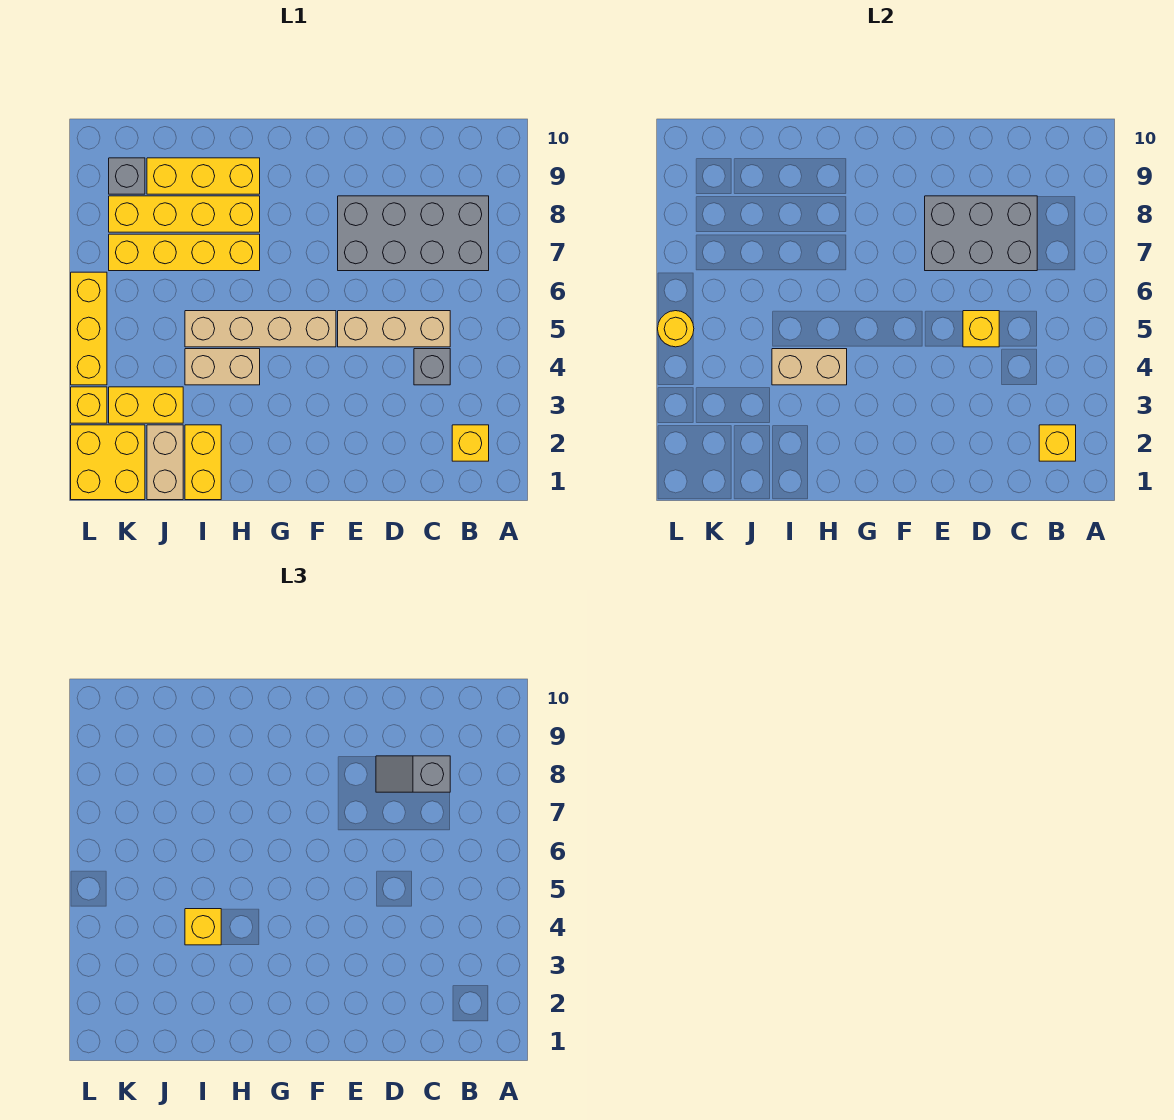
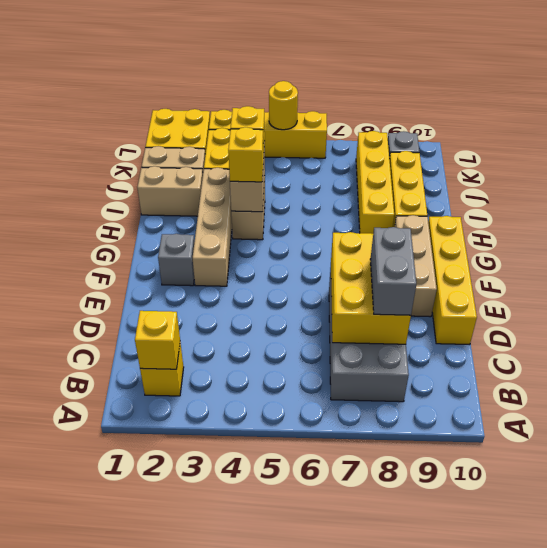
grey 1x1 brick [414,349,450,385] -> grey 1x1 brick moved to [158,234,194,286]
tan 1x3 brick [338,311,450,347] -> tan 1x3 brick moved to [395,215,437,317]
grey 2x3 brick [925,196,1037,271] -> yellow 2x3 brick [331,232,411,344]
grey 1x2 slope [376,756,450,792] -> grey 1x2 brick [370,227,416,315]
yellow 1x1 brick [963,311,999,347] -> yellow 1x1 brick moved to [228,127,263,182]
tan 1x4 brick [185,311,336,347] -> tan 1x4 brick moved to [193,168,232,286]
yellow 1x4 brick [109,234,260,271] -> yellow 1x4 brick moved to [428,216,477,345]
yellow 1x2 brick [185,425,221,500] -> tan 1x2 brick [137,166,203,216]

